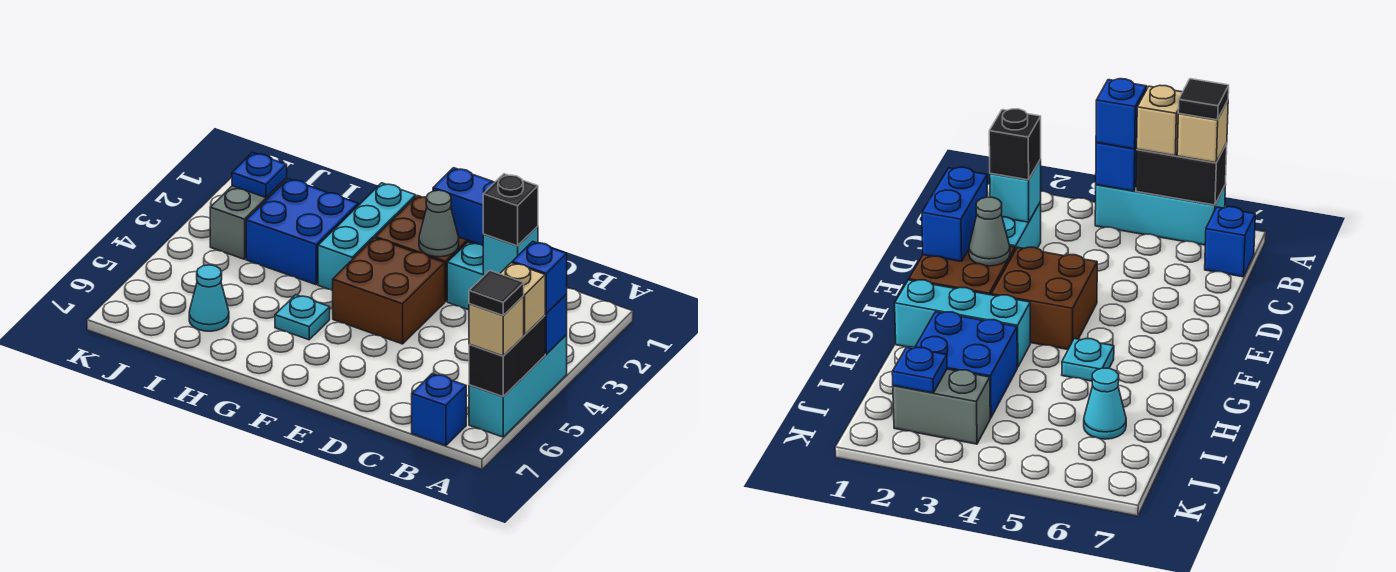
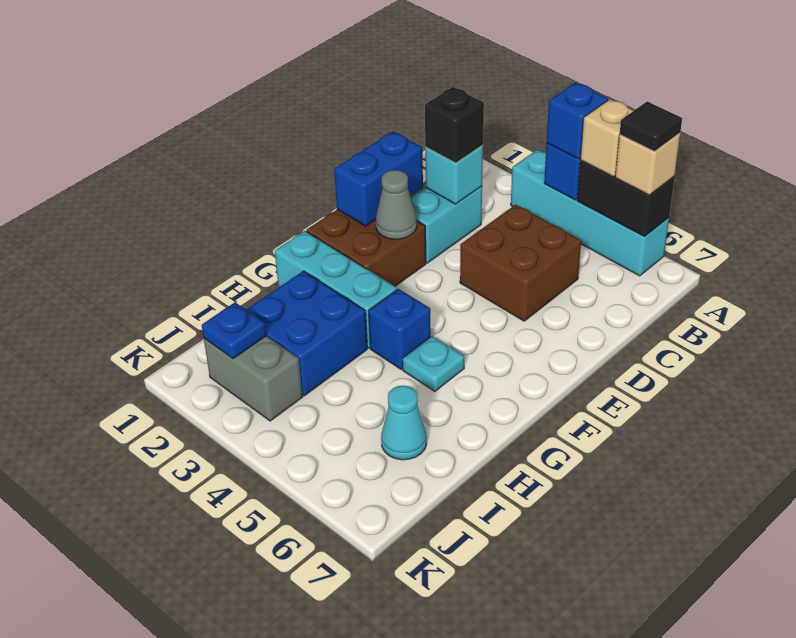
cyan 1x3 brick [469,334,567,437] -> cyan 1x4 brick [511,150,669,276]
blue 1x1 brick [412,374,466,446] -> blue 1x1 brick moved to [369,289,431,369]
brown 2x2 brick [333,238,445,344] -> brown 2x2 brick moved to [460,205,581,321]

